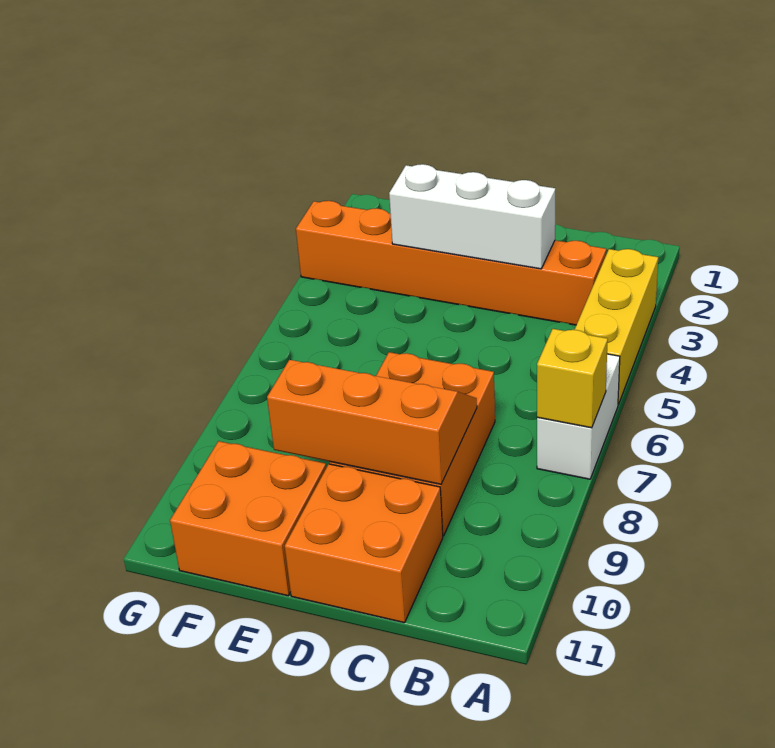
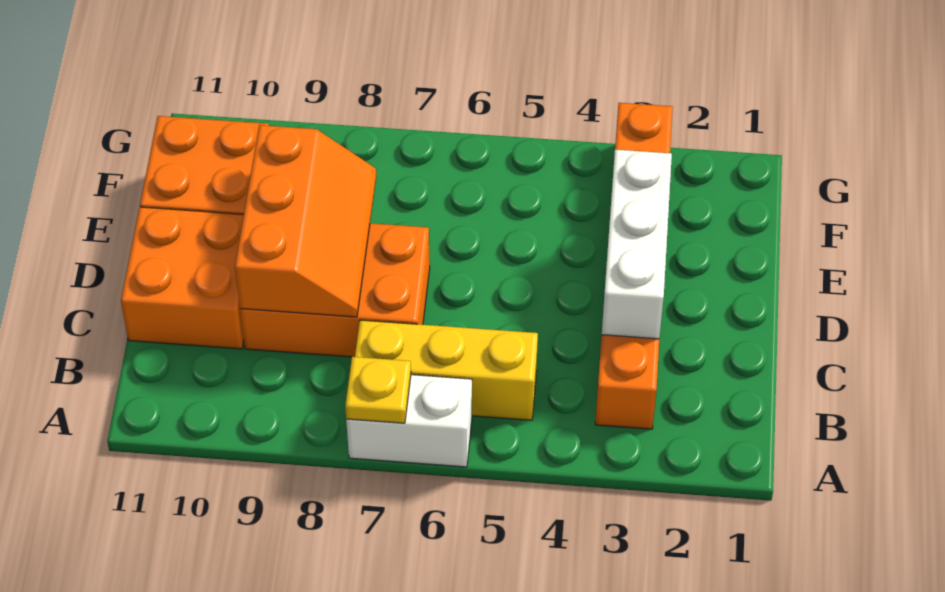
yellow 1x3 brick [575,249,658,405] -> yellow 1x3 brick moved to [355,320,538,420]
yellow 1x1 brick [537,329,608,428] -> yellow 1x1 plate [345,357,411,423]

